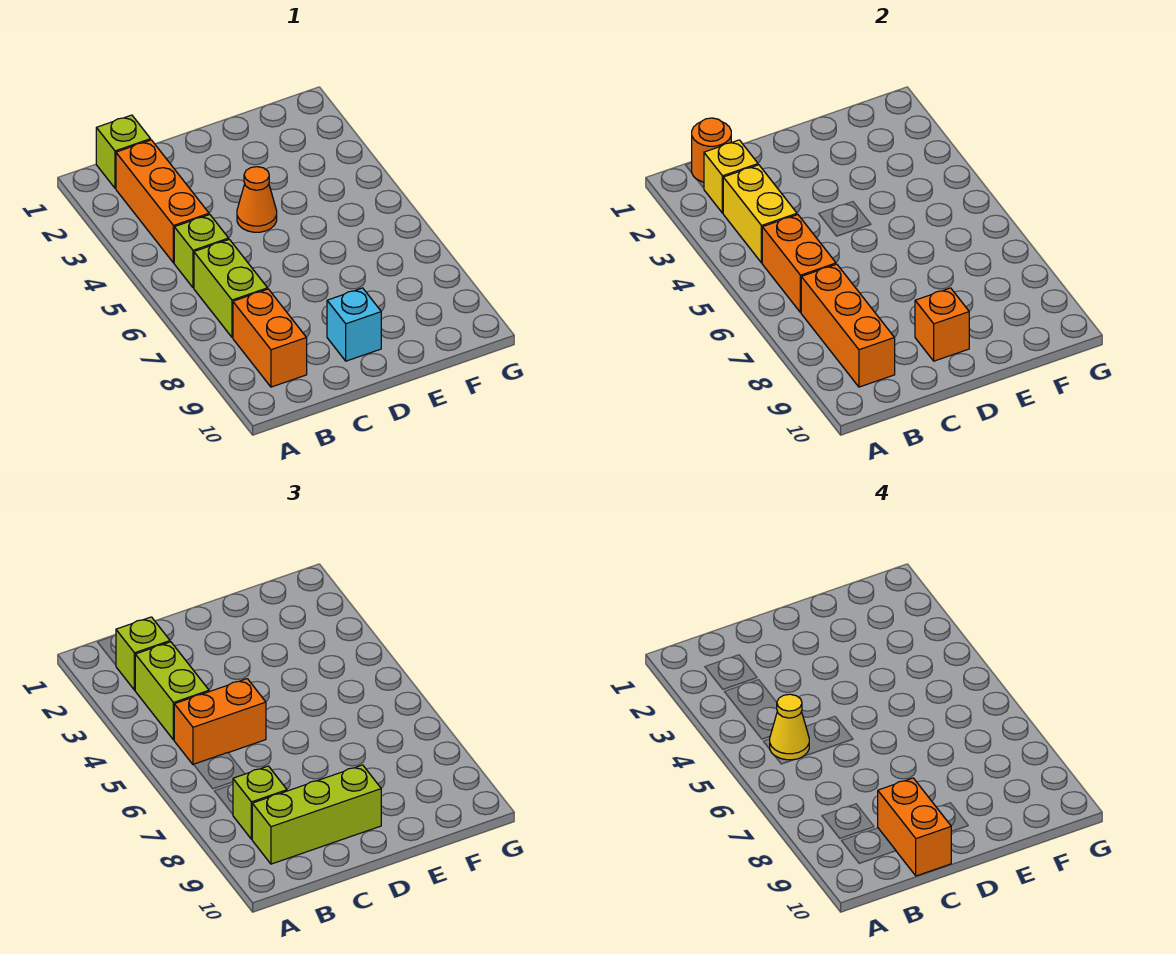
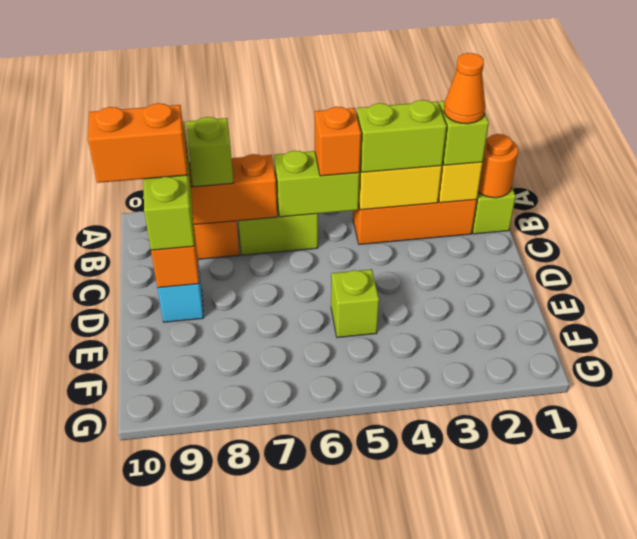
lime 1x1 brick [174,215,229,288] -> lime 1x1 brick moved to [331,269,379,338]
orange 1x2 brick [762,215,836,313] -> lime 1x2 brick [274,151,360,217]
orange 1x2 brick [174,679,266,765] -> orange 1x1 brick [315,107,361,176]
yellow 1x1 cone [770,694,809,760] -> none
orange 1x1 cone [237,167,277,232] -> orange 1x1 cone moved to [444,53,485,124]

